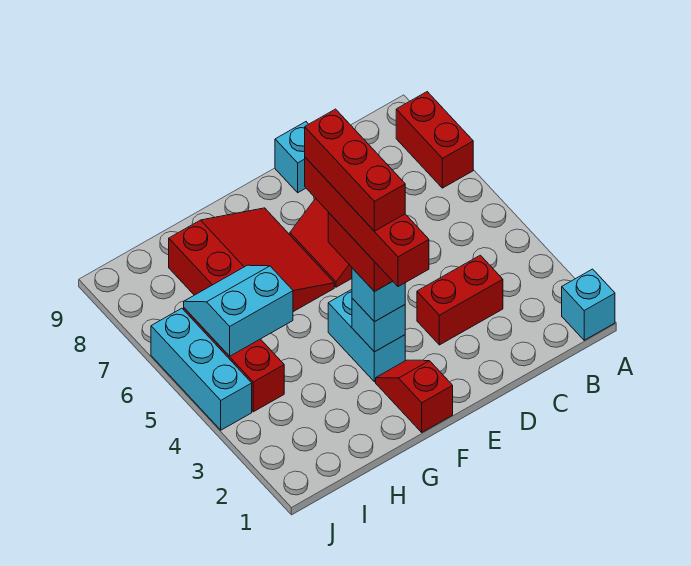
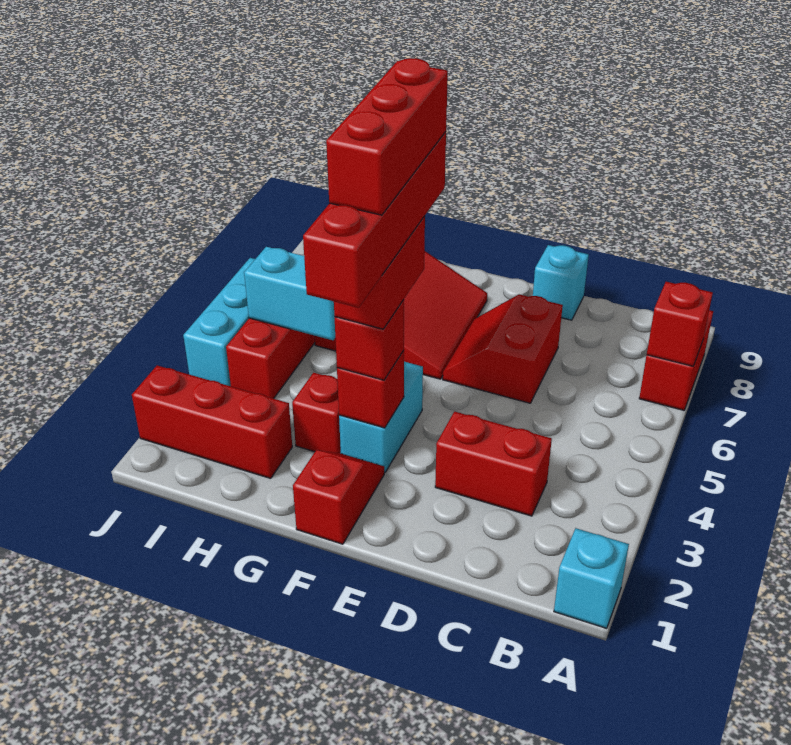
none -> red 1x1 brick [647,282,713,366]
cyan 1x1 brick [352,298,405,352] -> red 1x1 brick [337,351,404,428]
cyan 1x1 brick [352,268,405,322] -> red 1x1 brick [335,300,404,380]
none -> red 1x1 brick [292,373,341,453]
none -> red 1x3 brick [132,365,292,478]

